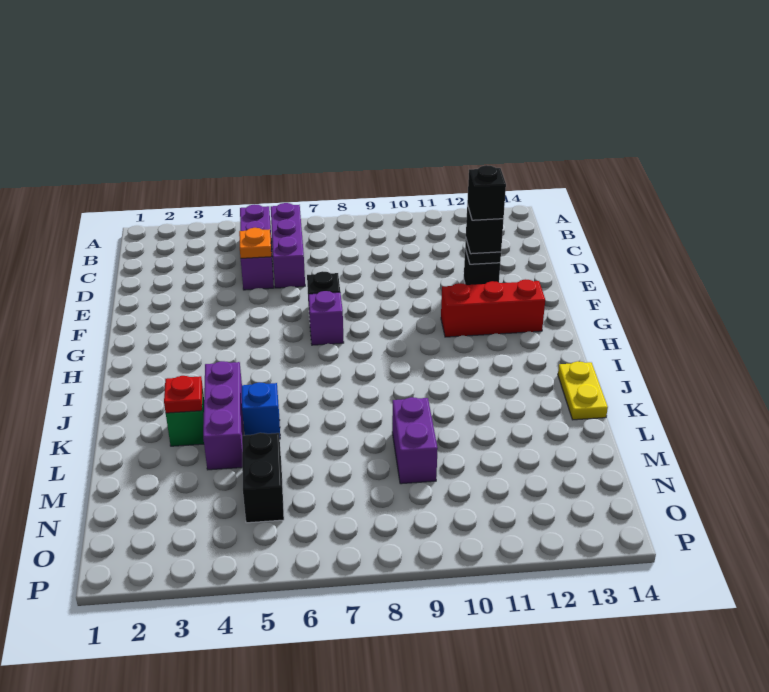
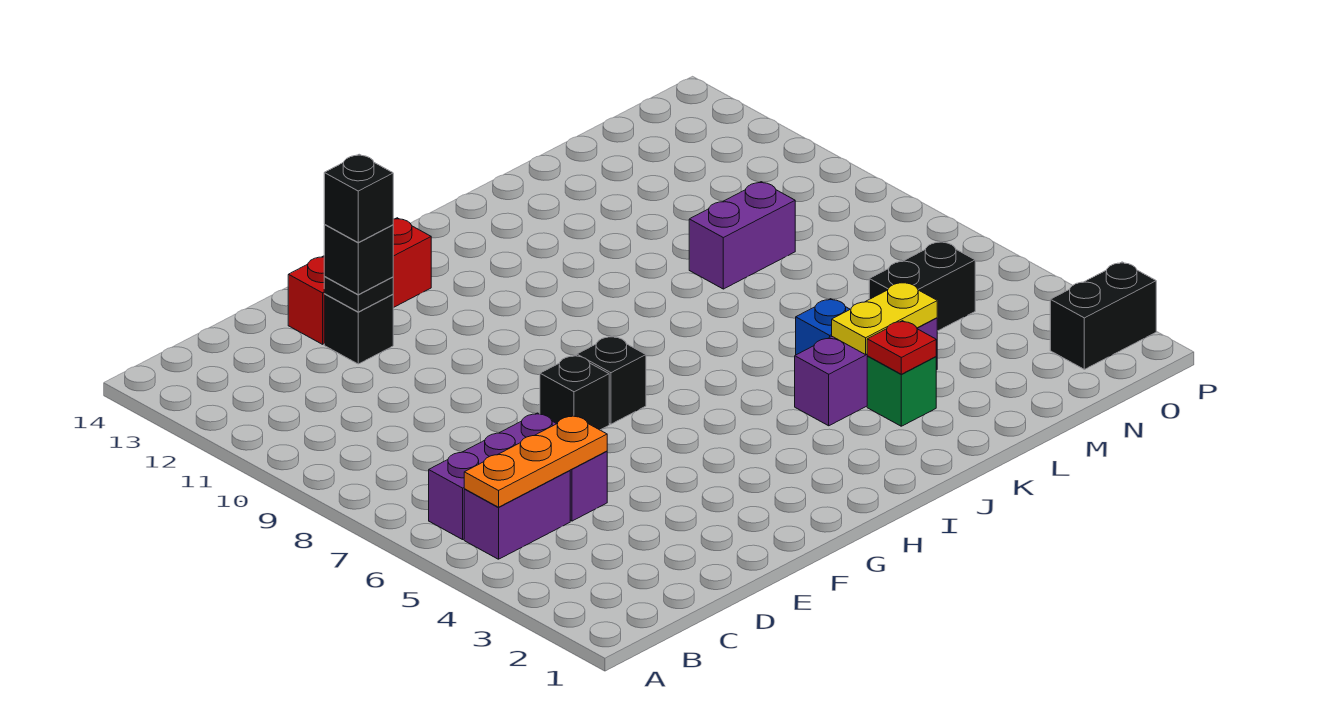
orange 1x1 plate [239,228,271,258] -> orange 1x3 plate [464,416,607,507]
purple 1x1 brick [308,291,344,345] -> black 1x1 brick [577,336,646,424]
red 1x3 brick [441,279,545,337] -> red 1x3 brick turned to [288,218,431,344]
yellow 1x2 plate [558,361,608,420] -> yellow 1x2 plate moved to [832,282,937,355]
none -> black 1x2 brick [1050,262,1156,369]

